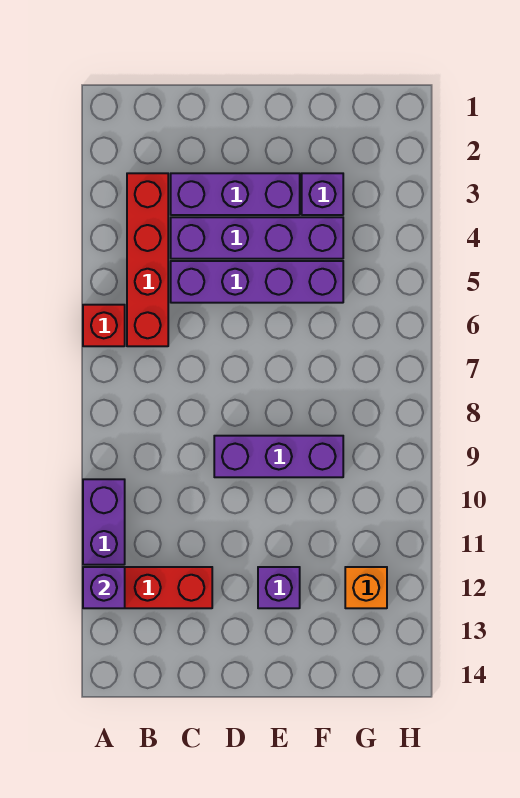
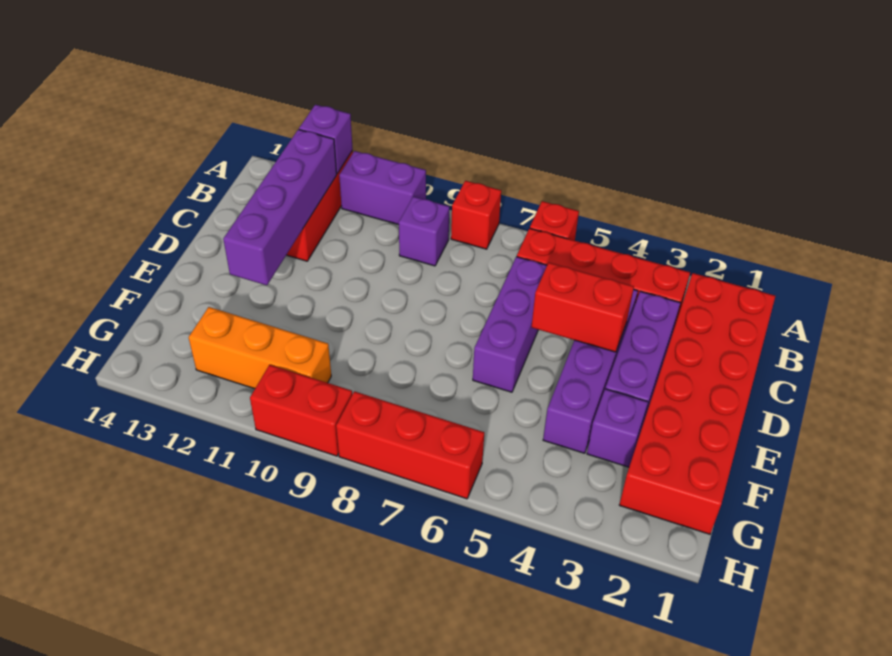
none -> red 1x1 brick [451,181,501,249]
none -> red 2x6 brick [619,273,775,534]
purple 1x4 brick [171,261,343,303] -> purple 1x4 brick moved to [223,129,337,285]
none -> red 1x2 brick [532,263,634,352]
purple 1x3 brick [214,436,343,477] -> purple 1x3 brick moved to [473,257,547,392]
purple 1x1 brick [258,567,300,608] -> purple 1x1 brick moved to [399,197,449,266]
orange 1x1 brick [345,567,387,608] -> orange 1x3 brick [189,307,331,389]
none -> red 1x3 brick [336,391,484,499]
none -> red 1x2 brick [250,365,352,456]

